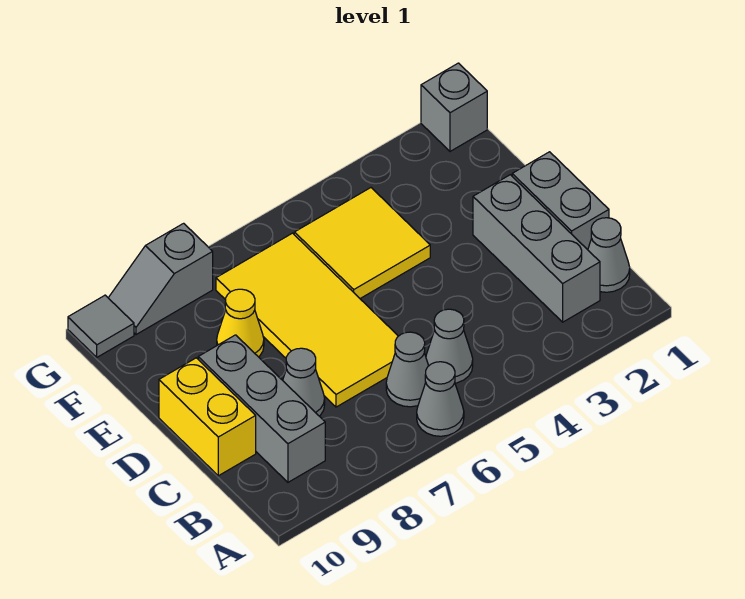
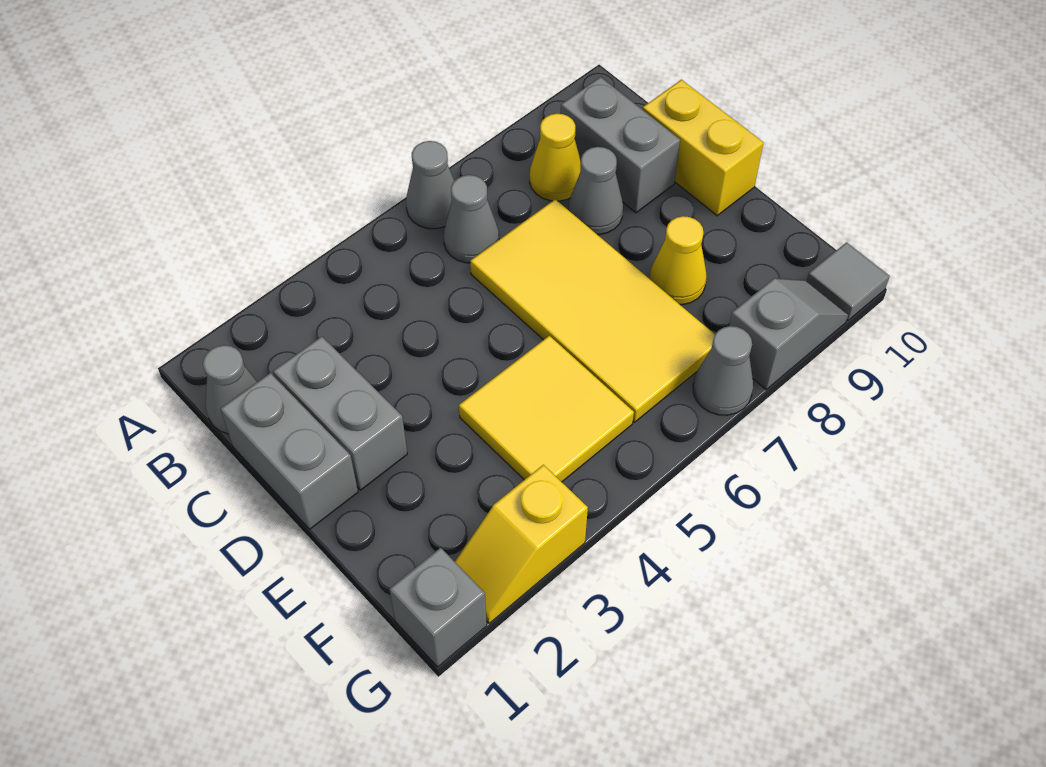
grey 1x3 brick [473,175,600,322] -> grey 1x2 brick [273,336,407,490]
grey 1x1 cone [426,309,473,383] -> grey 1x1 cone moved to [693,326,753,415]
none -> yellow 1x1 cone [530,114,581,201]
grey 1x3 brick [198,335,325,482] -> grey 1x2 brick [561,77,680,213]
none -> yellow 1x2 slope [455,465,588,623]

